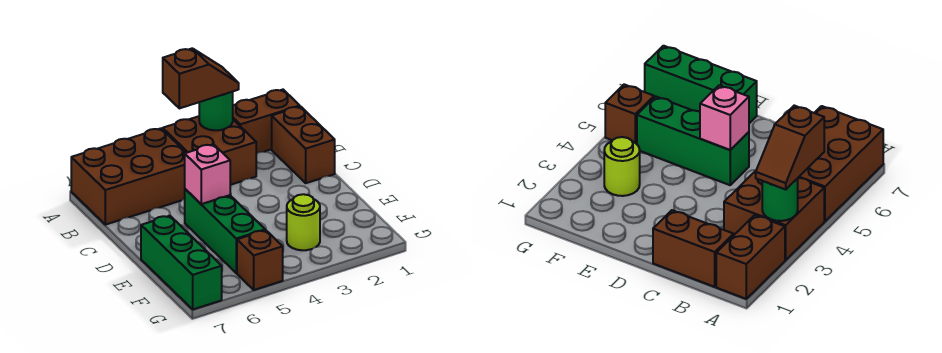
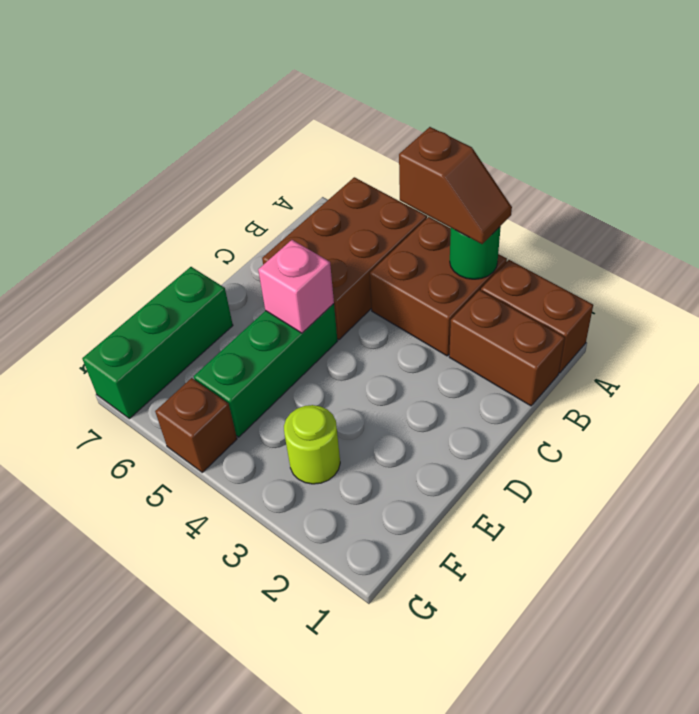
brown 2x3 brick [71,128,186,225] -> brown 2x3 brick turned to [262,177,427,340]
brown 1x2 brick [272,106,335,183] -> brown 1x2 brick turned to [449,290,565,406]

